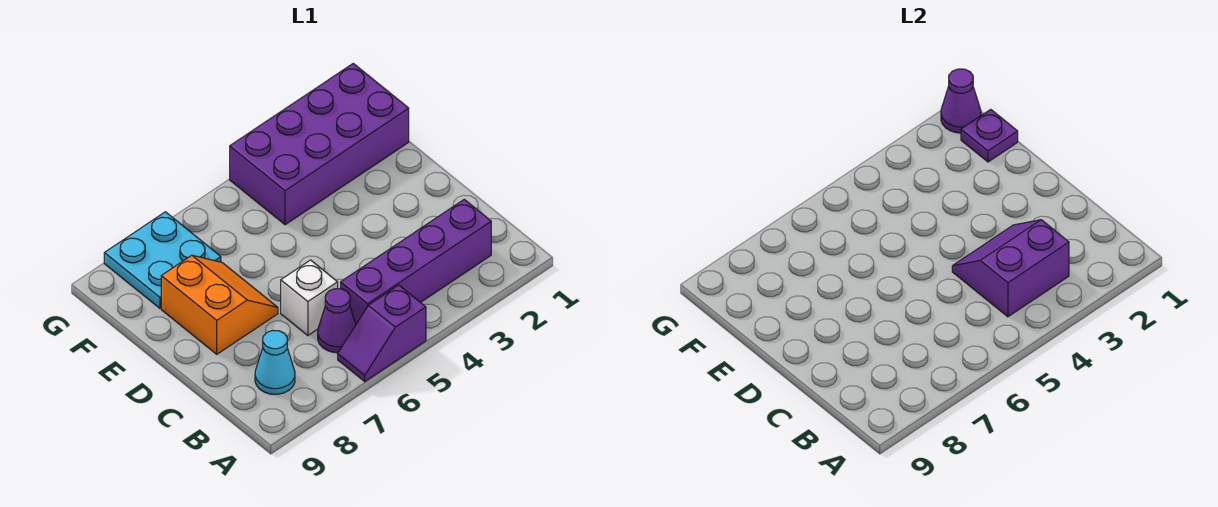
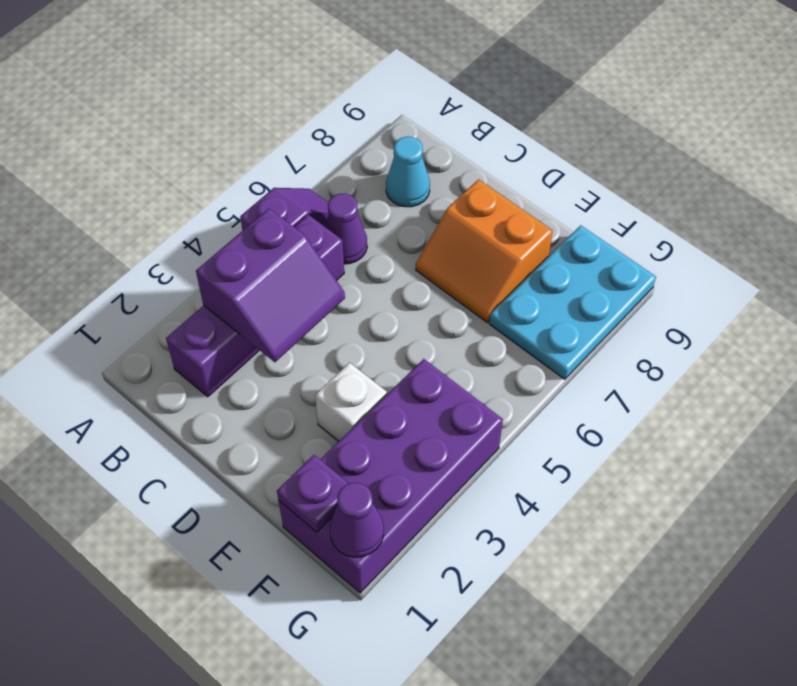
white 1x1 brick [281,260,338,336] -> white 1x1 brick moved to [315,363,387,441]
cyan 2x2 plate [104,212,221,308] -> cyan 2x3 plate [489,225,656,379]

